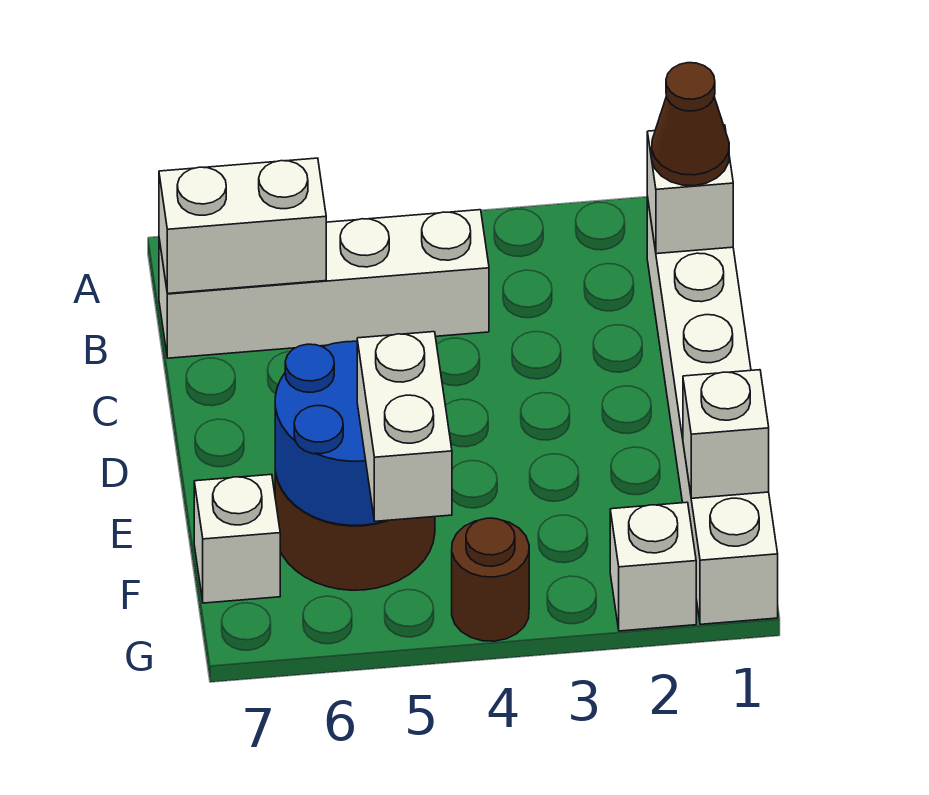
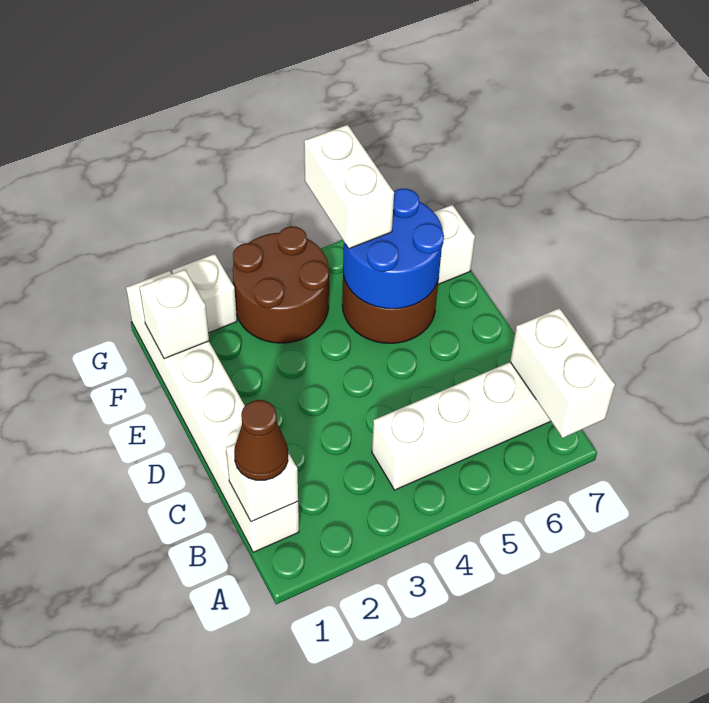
white 1x2 brick [159,158,326,294] -> white 1x2 brick turned to [510,308,615,438]
brown 1x1 round brick [452,518,529,641] -> brown 2x2 round brick [233,226,329,343]

